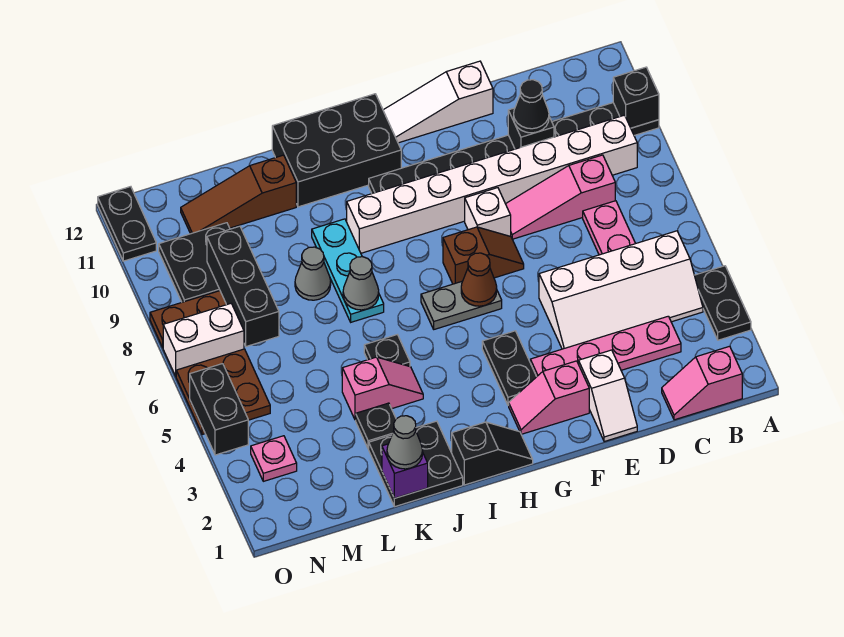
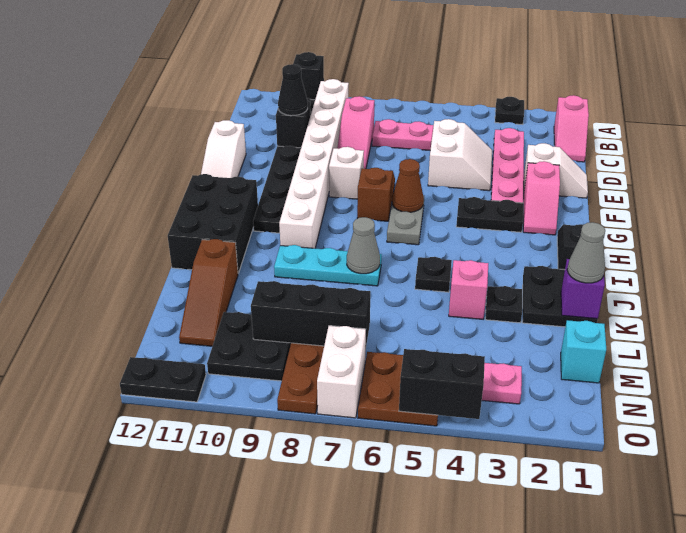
black 1x2 plate [694,266,751,340] -> black 1x1 plate [495,97,524,125]
white 2x4 slope [539,231,703,349] -> white 2x2 slope [428,119,492,191]
grey 1x1 cone [295,247,331,300] -> none
none -> cyan 1x1 brick [561,320,606,383]

